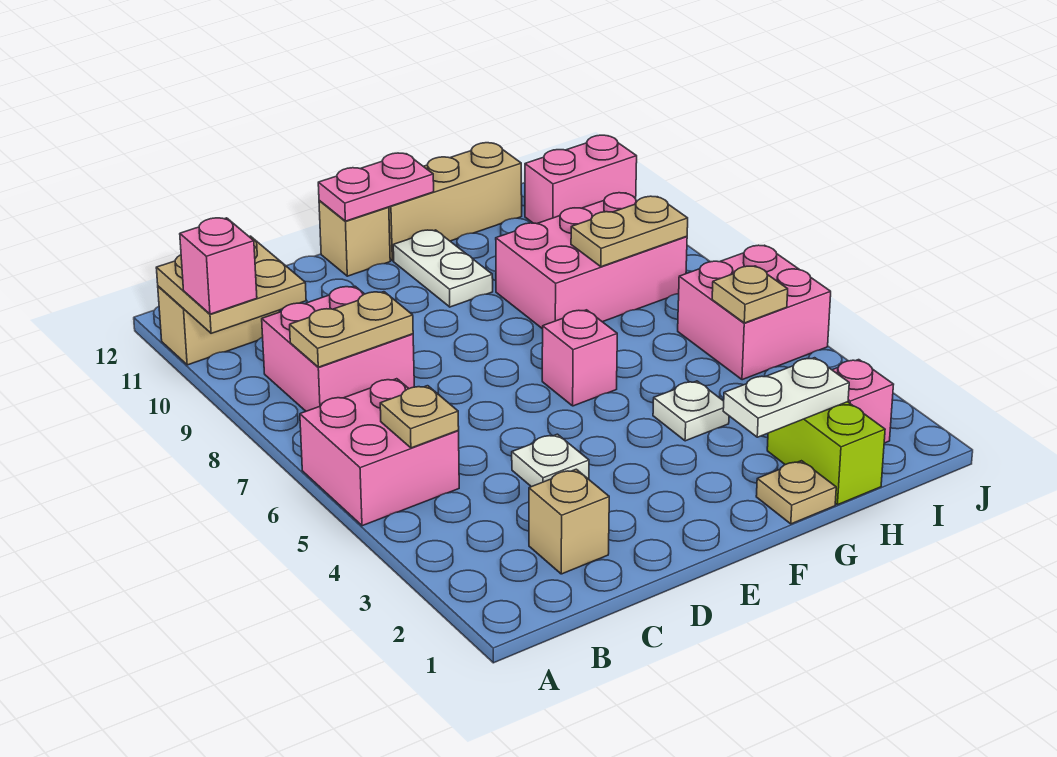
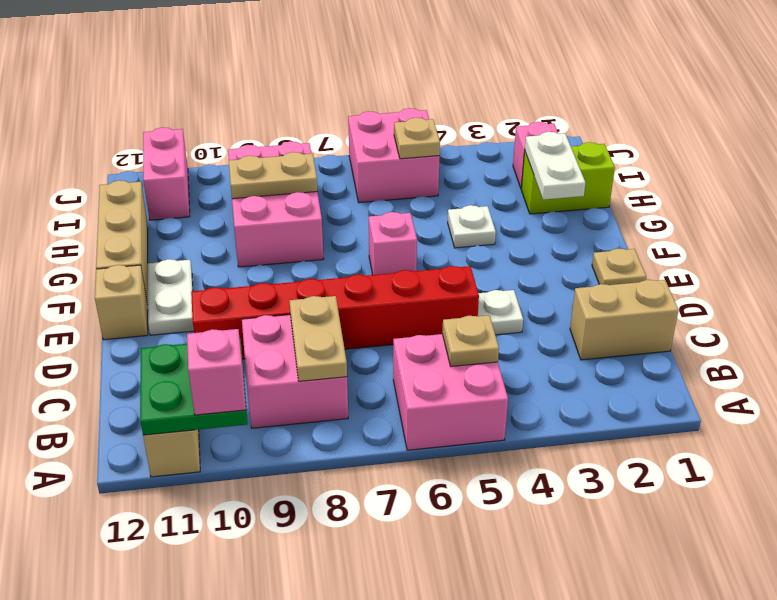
tan 2x2 plate [156,236,306,333] -> green 2x2 plate [140,339,248,435]
tan 1x1 brick [529,469,609,574] -> tan 1x2 brick [570,280,679,360]
none -> red 1x6 brick [191,266,479,359]
pink 1x2 plate [318,153,434,221] -> none
white 1x2 plate [393,230,493,307] -> white 1x2 plate turned to [147,259,194,335]
tan 1x1 plate [756,461,836,524] -> tan 1x1 plate moved to [592,248,646,285]
tan 1x2 plate [571,196,688,267] -> tan 1x2 plate turned to [229,152,317,199]

